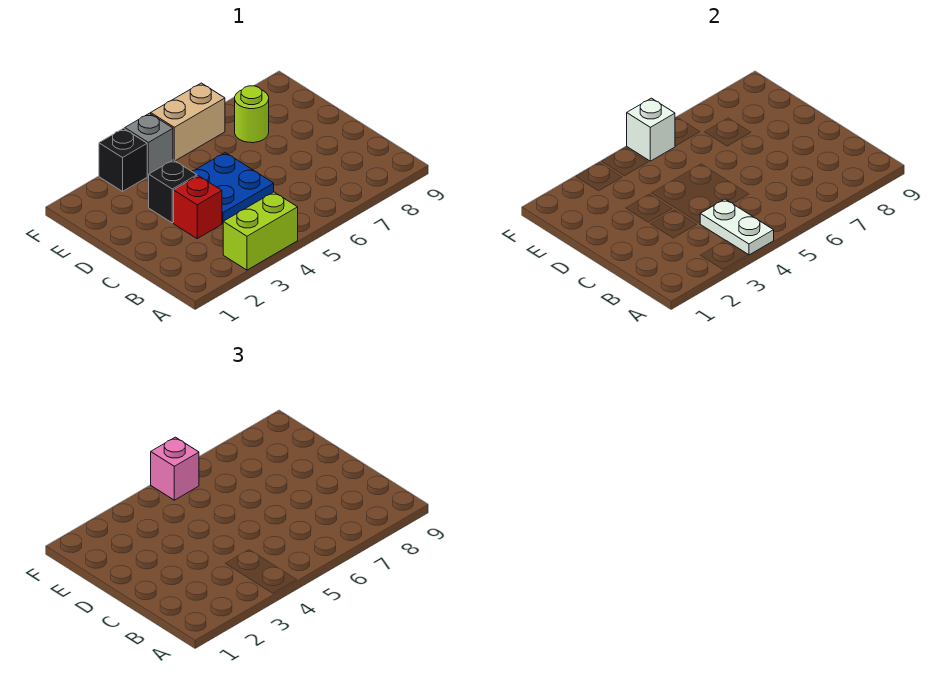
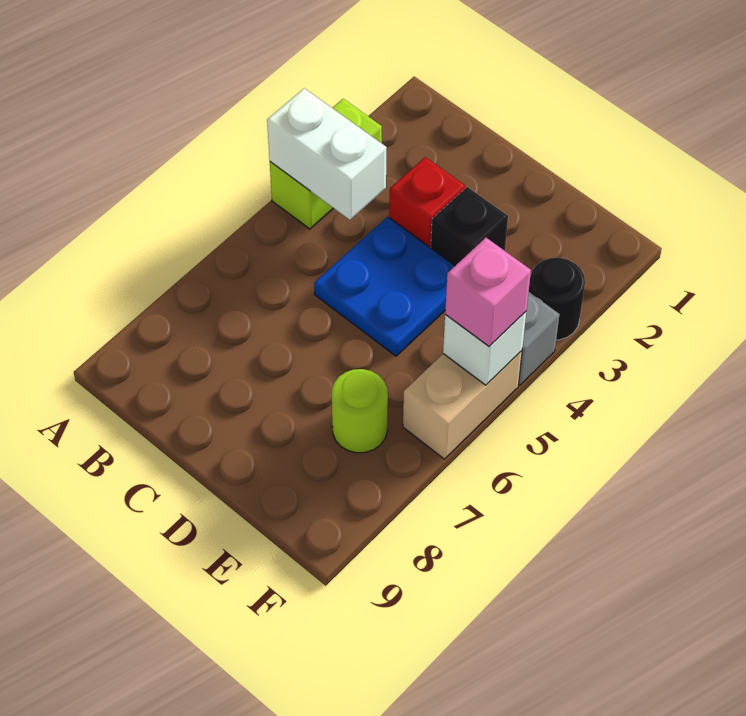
white 1x2 plate [700,199,774,255] -> white 1x2 brick [267,88,387,220]
black 1x1 brick [99,129,147,191] -> black 1x1 round brick [529,258,585,340]

